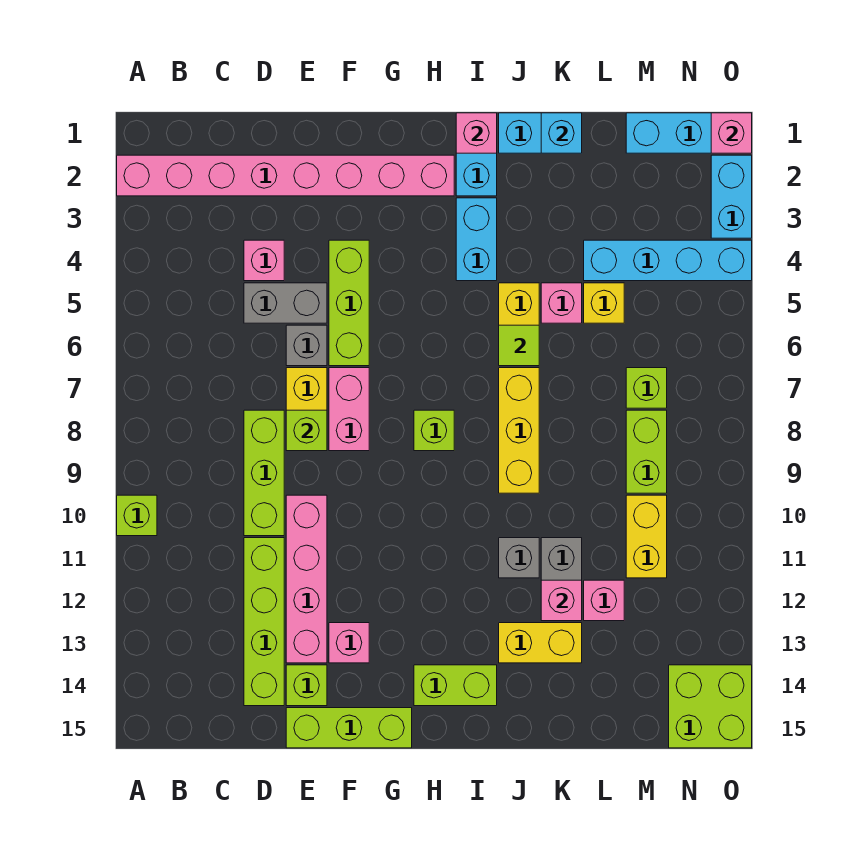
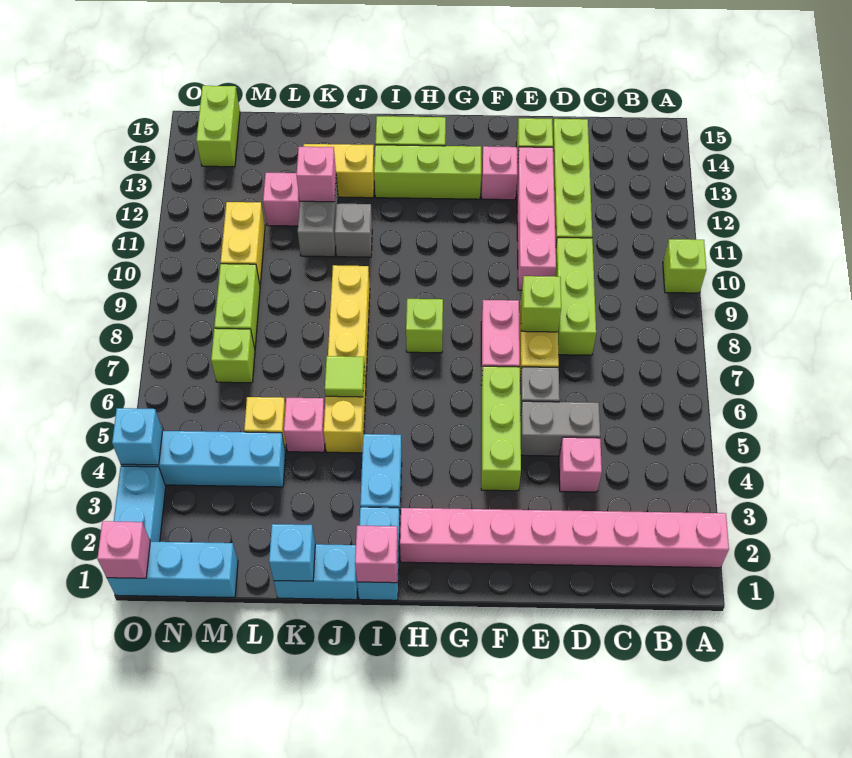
lime 1x3 brick [286,708,412,748] -> lime 1x3 brick moved to [374,145,481,199]
lime 2x2 brick [669,665,752,748] -> lime 1x2 brick [196,86,240,167]
none -> cyan 1x1 brick [112,408,163,465]

